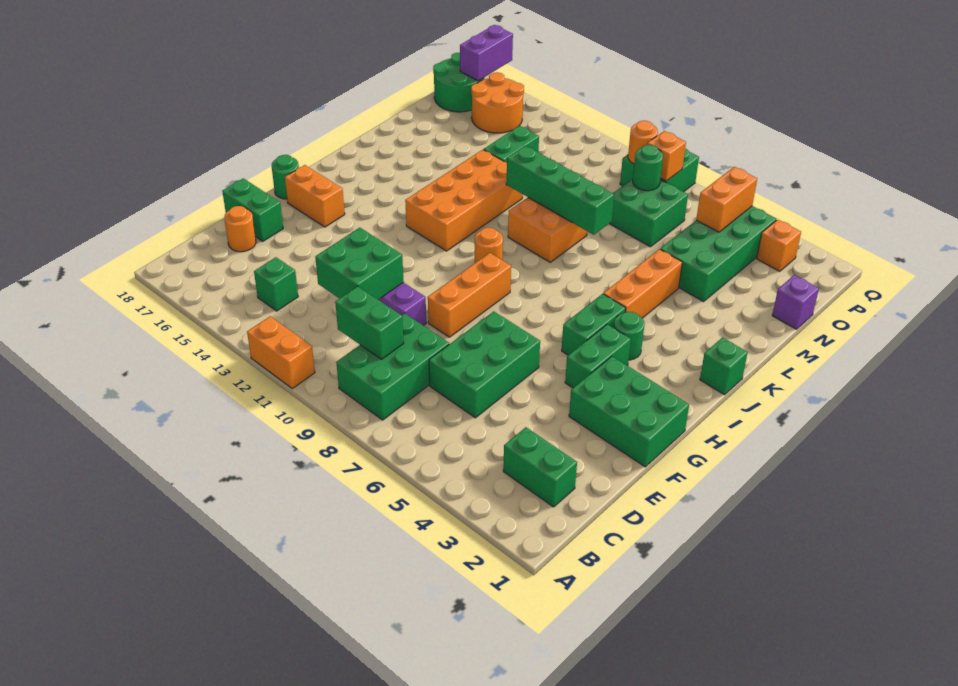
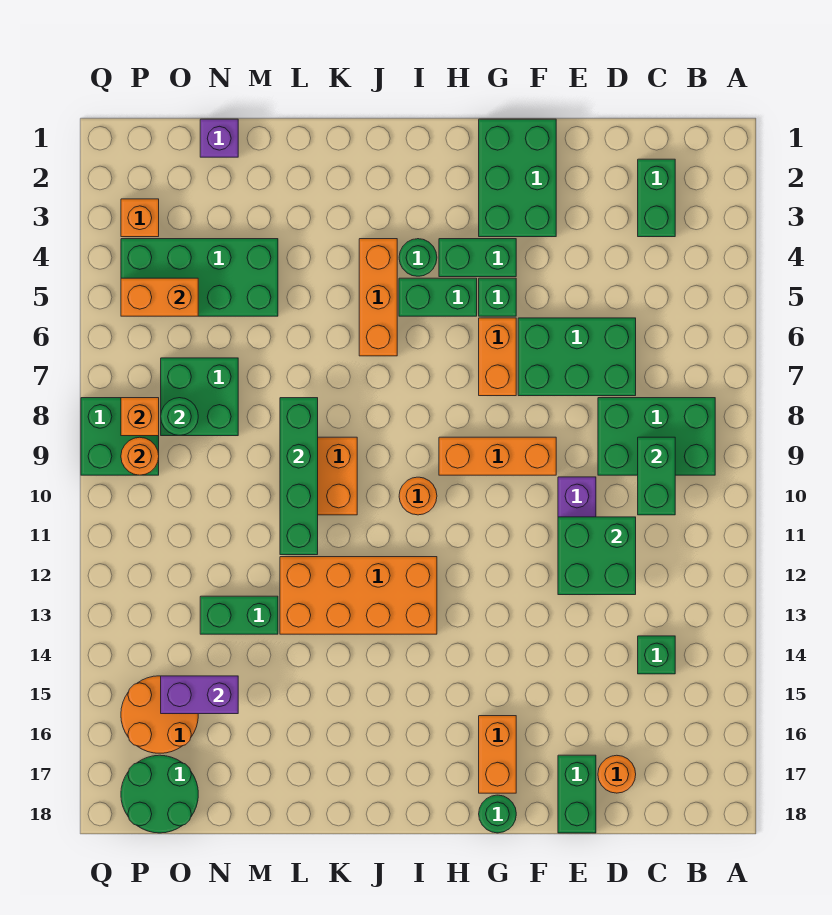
orange 1x2 brick [247,316,315,388] -> orange 1x2 brick moved to [479,318,516,396]
green 1x1 brick [700,338,748,395] -> green 1x1 brick moved to [479,278,516,316]
orange 1x3 brick [603,249,682,318] -> orange 1x3 brick turned to [359,239,397,356]
purple 1x2 brick [460,25,513,81] -> purple 1x2 brick moved to [161,676,238,714]

